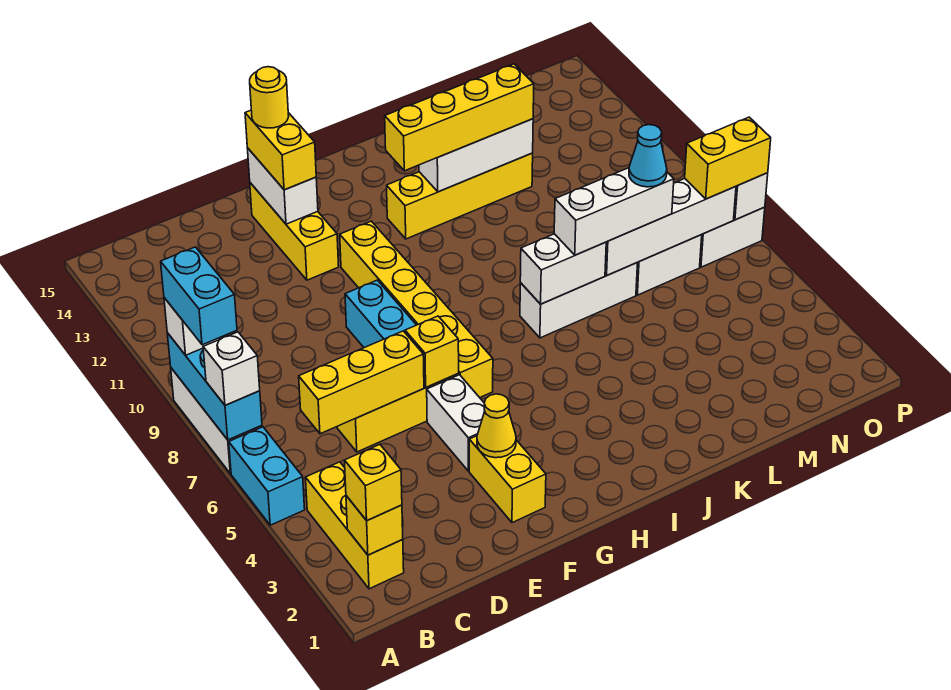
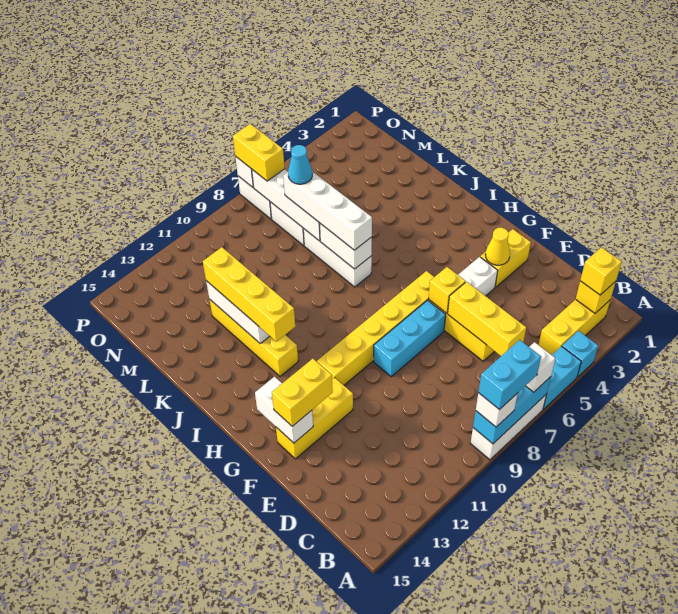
none -> cyan 1x1 brick [562,331,598,377]
white 1x2 brick [247,148,318,224] -> white 1x2 brick turned to [255,377,313,443]
yellow 1x1 round brick [250,67,289,128] -> none
white 1x3 brick [554,168,674,255] -> white 1x4 brick [283,171,372,250]

